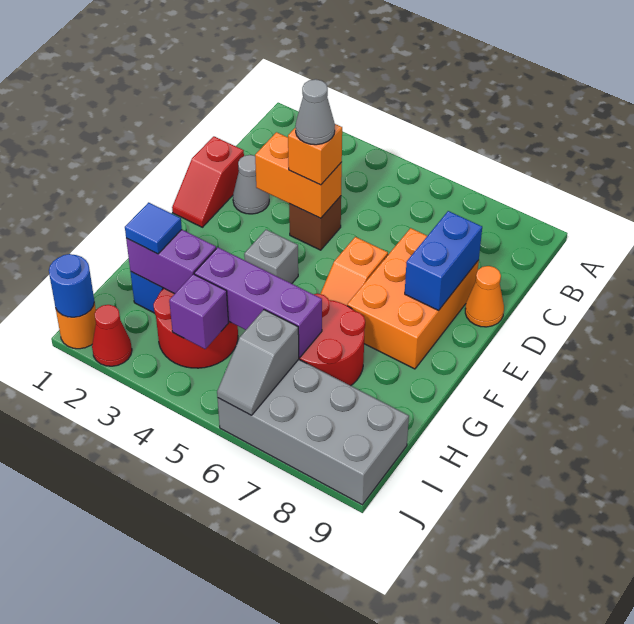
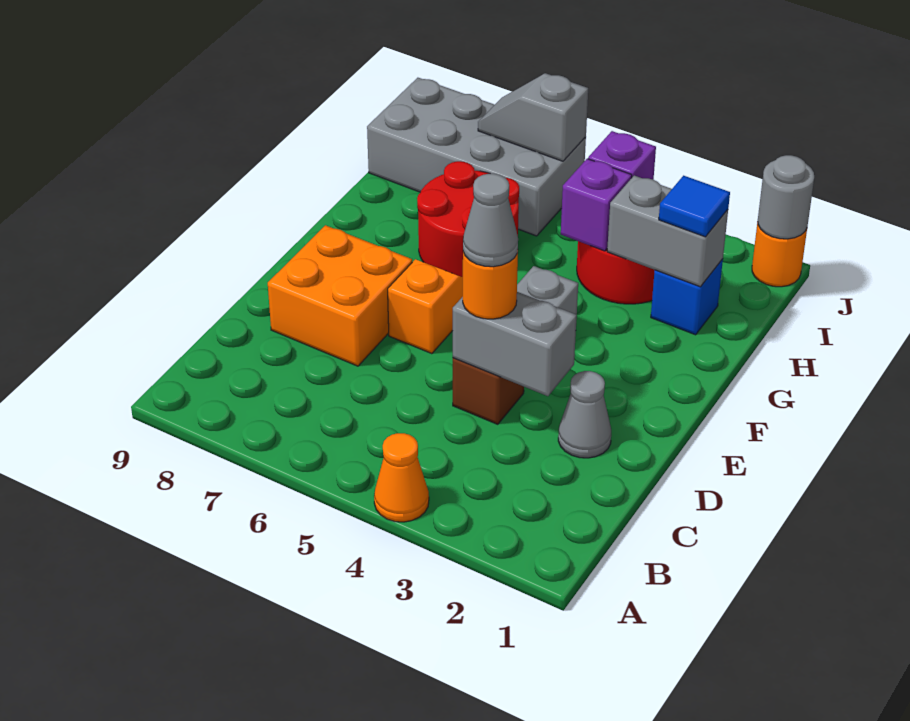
red 1x2 slope [172,136,244,227] -> none
orange 1x2 brick [255,132,342,218] -> grey 1x2 brick [453,292,577,396]
orange 1x1 brick [288,124,342,185] -> orange 1x1 round brick [462,252,518,319]
orange 2x3 brick [347,228,479,369] -> orange 2x2 brick [268,225,412,366]
blue 1x2 brick [405,211,482,310] -> none
orange 1x1 cone [465,266,504,327] -> orange 1x1 cone moved to [374,433,429,522]
purple 1x2 brick [126,230,216,294] -> grey 1x2 brick [607,175,728,287]
purple 1x3 brick [194,247,322,358] -> purple 1x1 brick [561,159,632,251]
grey 1x2 slope [217,310,299,415] -> grey 1x2 slope turned to [478,73,588,161]
blue 1x1 round brick [49,254,94,317] -> grey 1x1 round brick [758,155,814,239]
red 1x1 cone [92,305,132,366] -> none

